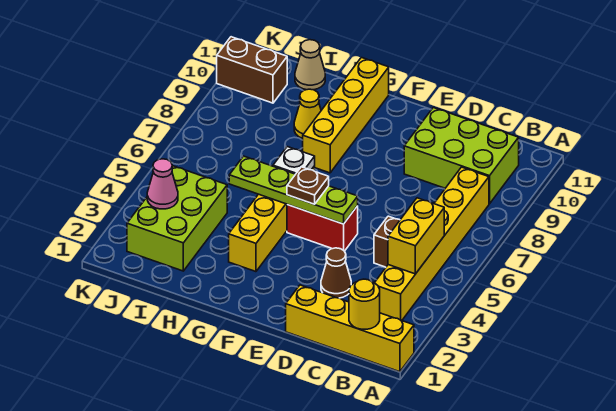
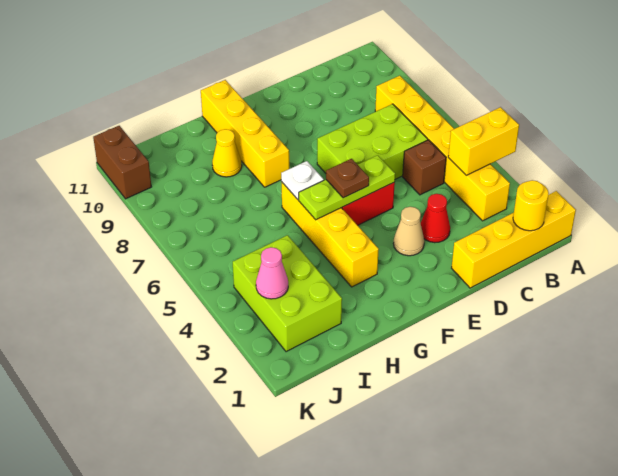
yellow 1x2 brick [388,198,444,274] -> yellow 1x2 brick turned to [448,107,519,175]
lime 2x3 brick [404,107,519,204] -> lime 2x3 brick moved to [317,104,428,179]
brown 1x1 cone [321,248,351,298] -> red 1x1 cone [421,194,450,243]
lime 1x4 plate [229,156,358,224] -> lime 1x3 plate [299,155,395,220]
tan 1x1 cone [295,40,325,90] -> tan 1x1 cone moved to [394,207,424,256]
brown 1x2 brick [217,37,287,103] -> brown 1x2 brick turned to [93,126,151,199]

